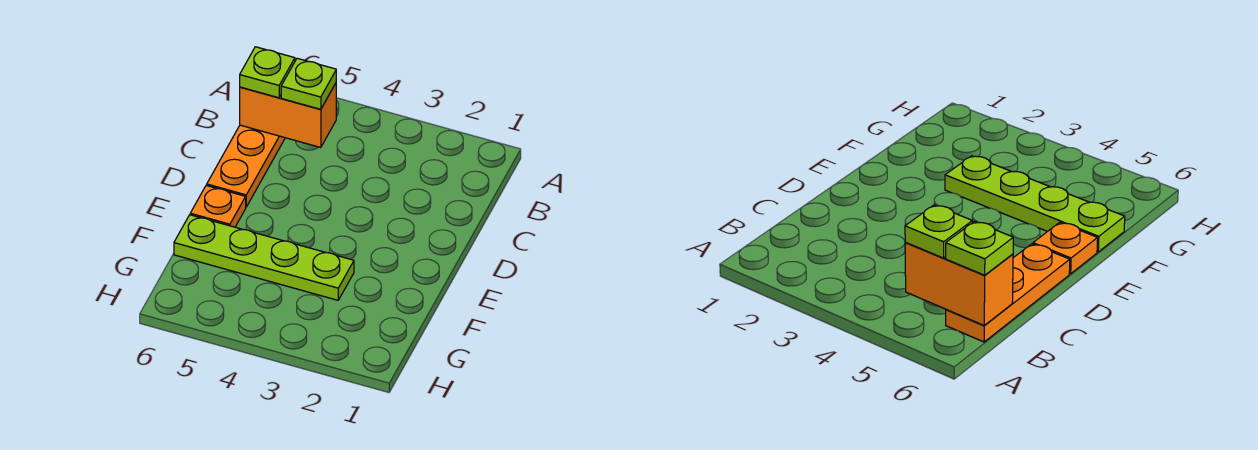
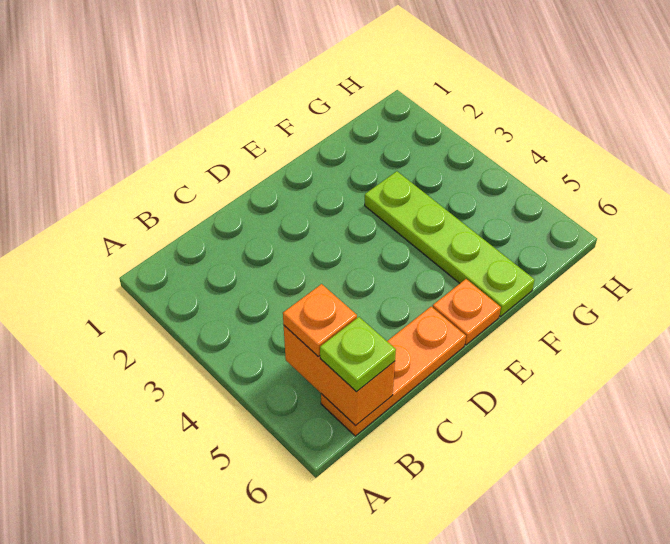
lime 1x1 plate [281,58,336,109] -> orange 1x1 plate [283,284,357,356]

